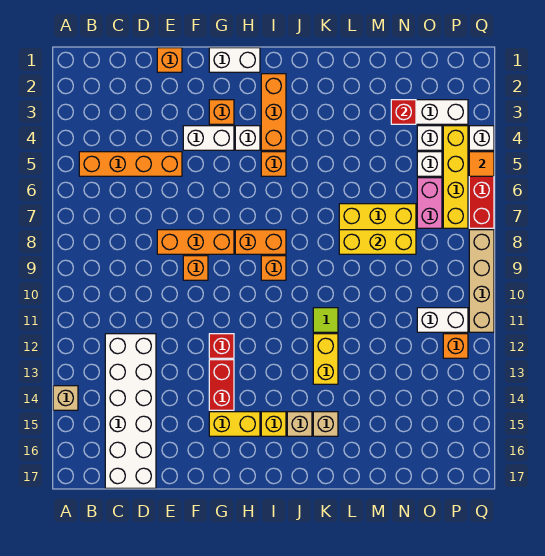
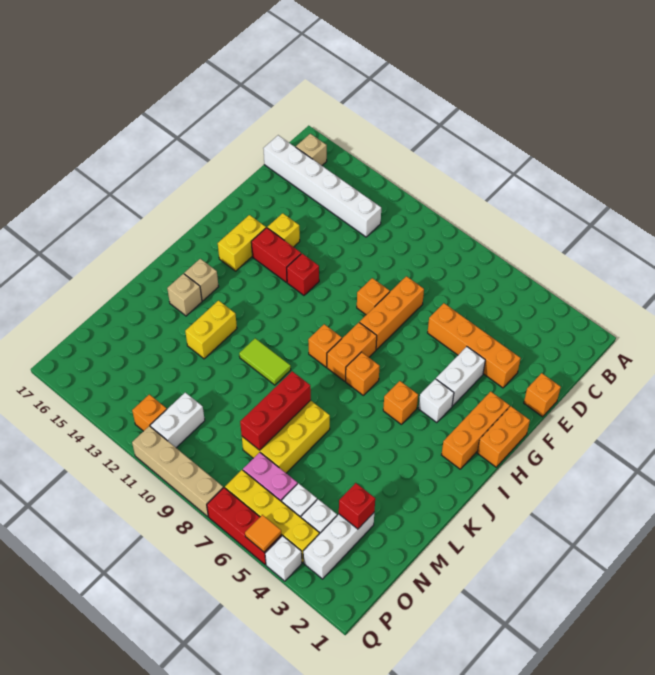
tan 1x1 brick [53,386,78,410] -> tan 1x1 brick moved to [296,134,327,165]
orange 1x4 brick [79,152,182,176] -> orange 1x4 brick turned to [428,303,521,388]
white 2x6 brick [105,334,156,488] -> white 1x6 brick [263,135,381,237]
white 1x2 brick [209,48,260,72] -> orange 1x2 brick [477,406,530,467]
orange 1x1 brick [209,100,234,124] -> orange 1x1 brick moved to [346,352,380,395]
orange 1x3 brick [261,74,286,150] -> orange 1x3 brick turned to [442,391,510,469]
yellow 1x1 brick [261,412,286,436] -> yellow 1x1 brick moved to [268,213,300,247]
lime 1x1 tile [313,308,338,332] -> lime 1x2 tile [239,338,291,385]
yellow 1x2 brick [313,334,338,384] -> yellow 1x2 brick turned to [185,301,237,359]
yellow 1x3 brick [339,230,416,254] -> red 1x3 brick [240,371,311,450]

